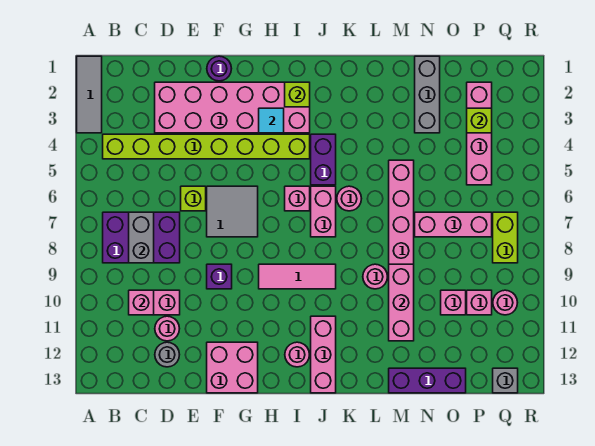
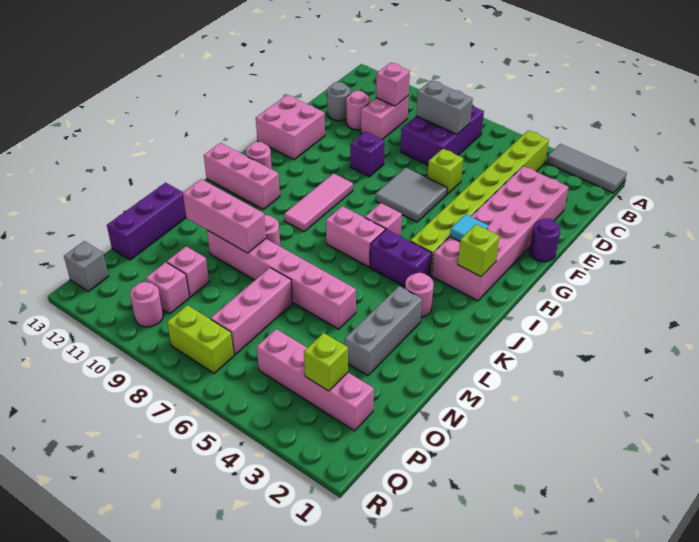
pink 1x1 round brick [337,186,362,211] -> pink 1x1 round brick moved to [405,273,434,317]
grey 1x3 brick [415,56,440,133] -> grey 1x3 brick turned to [345,286,422,376]

